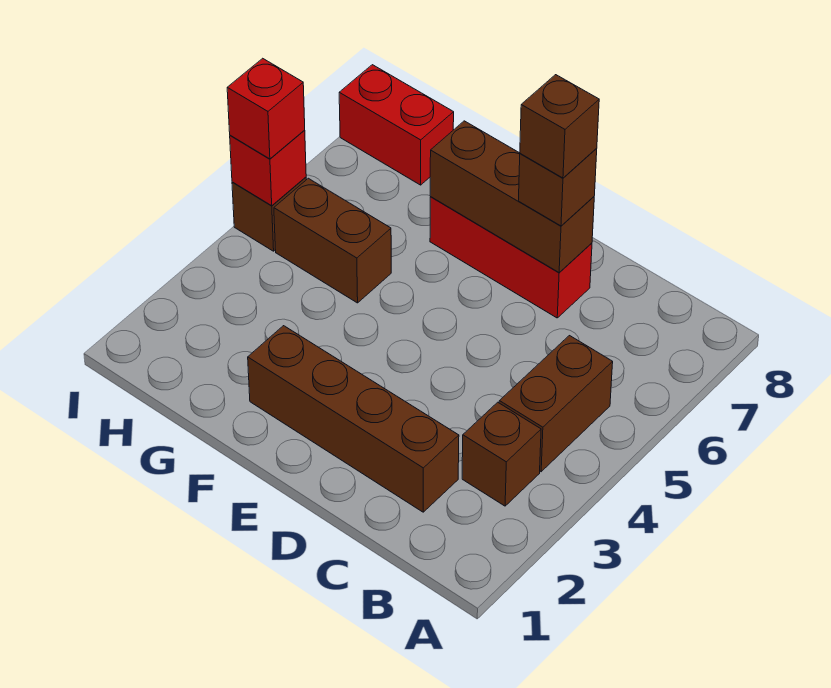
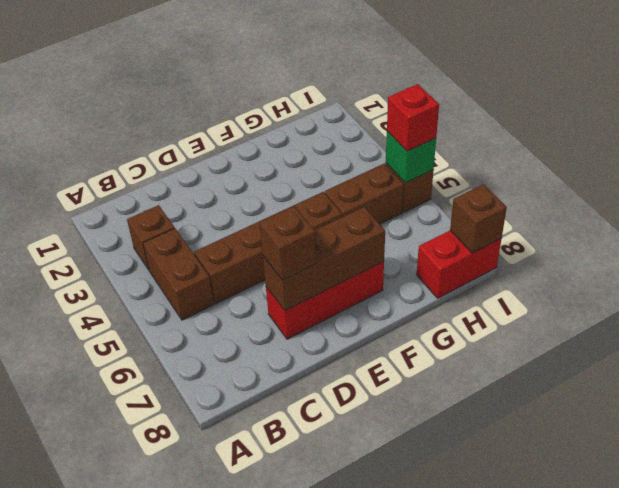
brown 1x4 brick [248,326,459,512] -> brown 1x4 brick moved to [194,192,342,304]
brown 1x1 brick [520,75,599,178] -> brown 1x1 brick moved to [450,184,507,253]
red 1x1 brick [230,130,306,206] -> green 1x1 brick [386,131,436,183]

